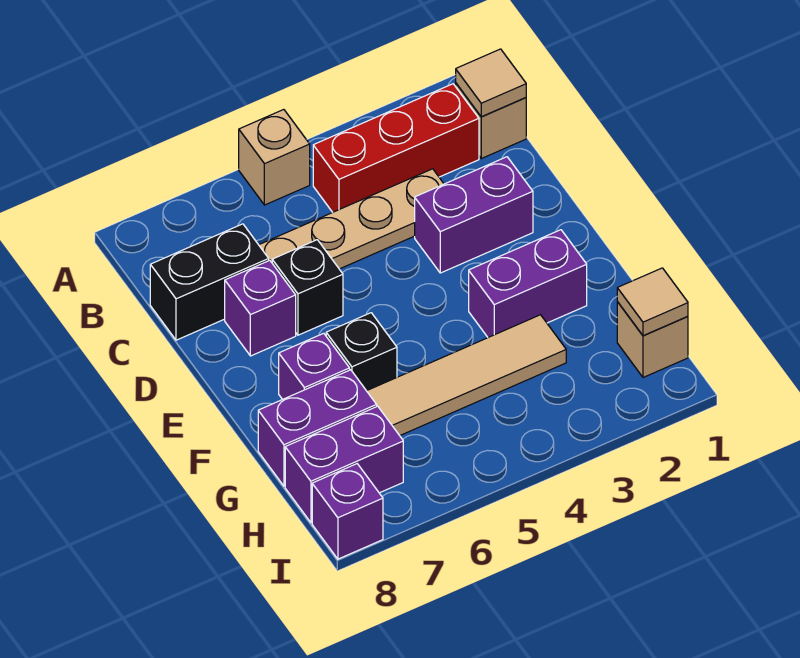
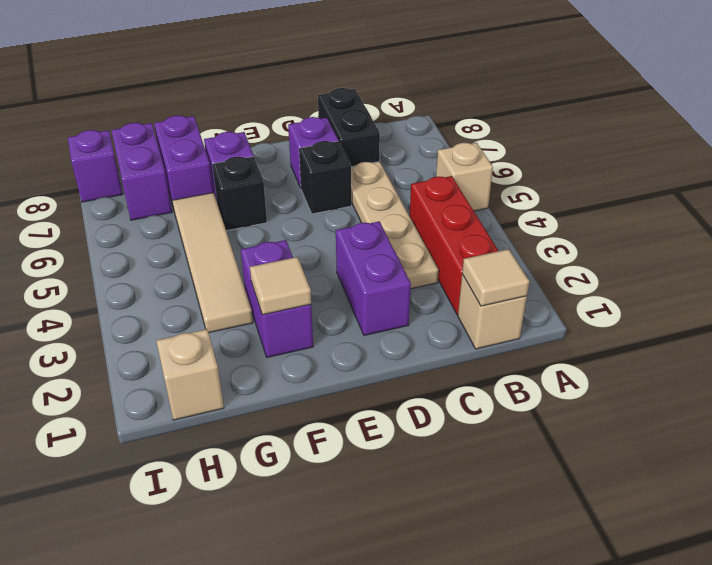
tan 1x1 tile [617,268,688,336] -> tan 1x1 tile moved to [250,257,311,315]

